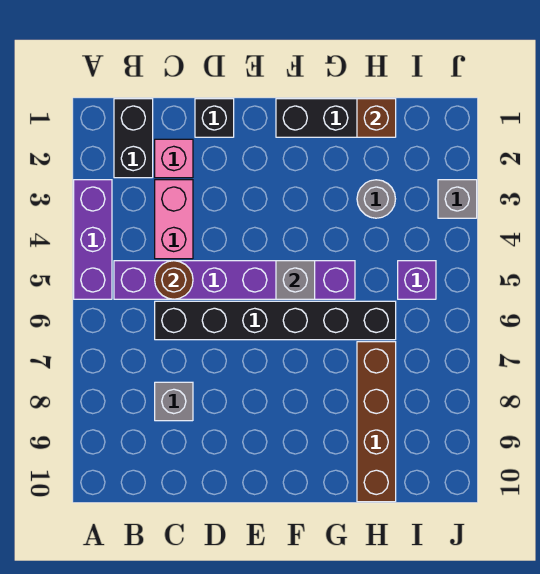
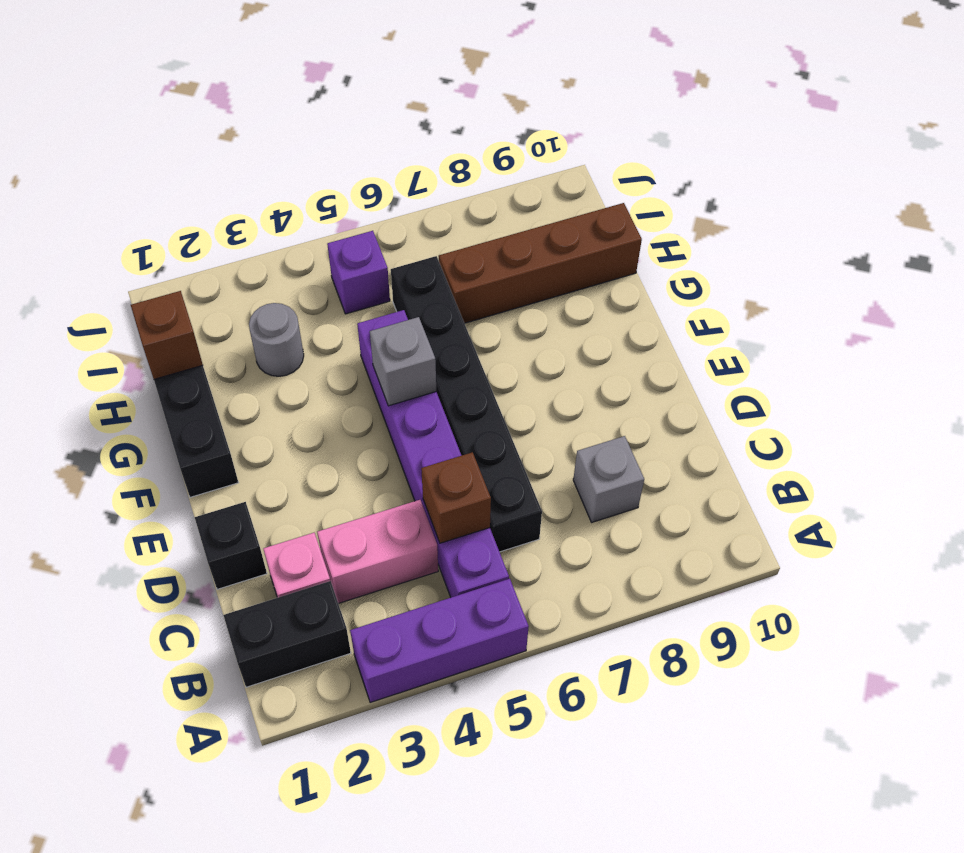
brown 1x1 round brick [155,261,193,299] -> brown 1x1 brick [421,452,491,543]
grey 1x1 brick [438,180,477,218] -> none

